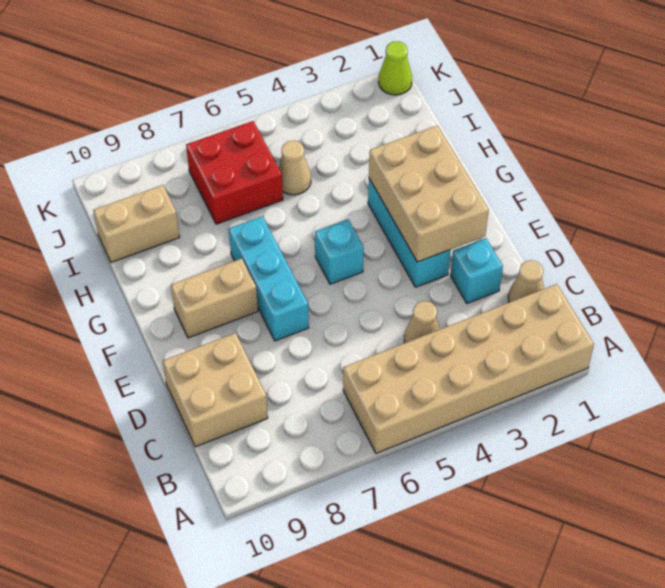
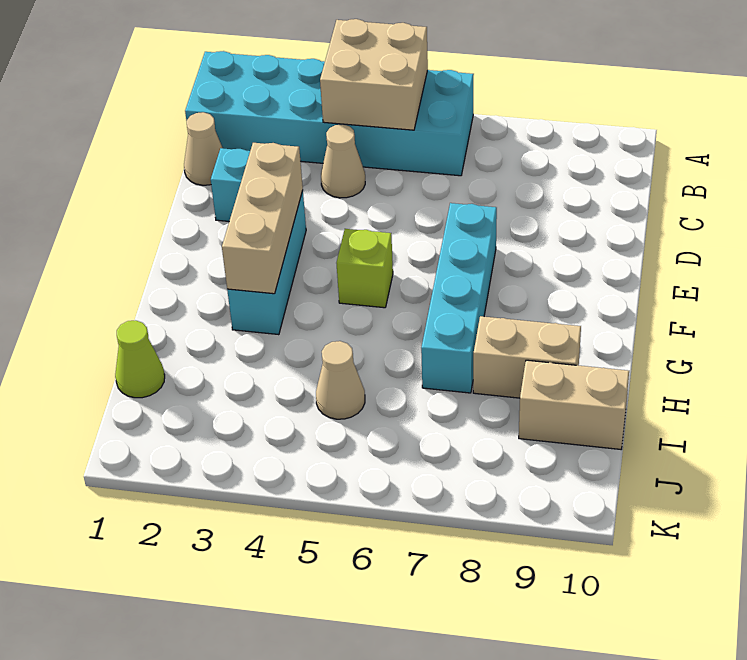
tan 2x6 brick [343,284,594,453] -> cyan 2x6 brick [185,51,474,176]
tan 2x2 brick [163,333,268,447] -> tan 2x2 brick moved to [320,19,428,130]
tan 2x3 brick [369,126,489,262] -> tan 1x3 brick [222,143,303,294]
cyan 1x3 brick [229,216,309,341] -> cyan 1x4 brick [421,203,497,393]
cyan 1x1 brick [315,219,364,284] -> lime 1x1 brick [336,229,393,308]
tan 1x2 brick [171,259,258,338] -> tan 1x2 brick moved to [473,316,581,398]
red 2x2 brick [186,121,283,224] -> none
lime 1x1 cone [378,41,412,95] -> lime 1x1 cone moved to [115,320,165,398]

